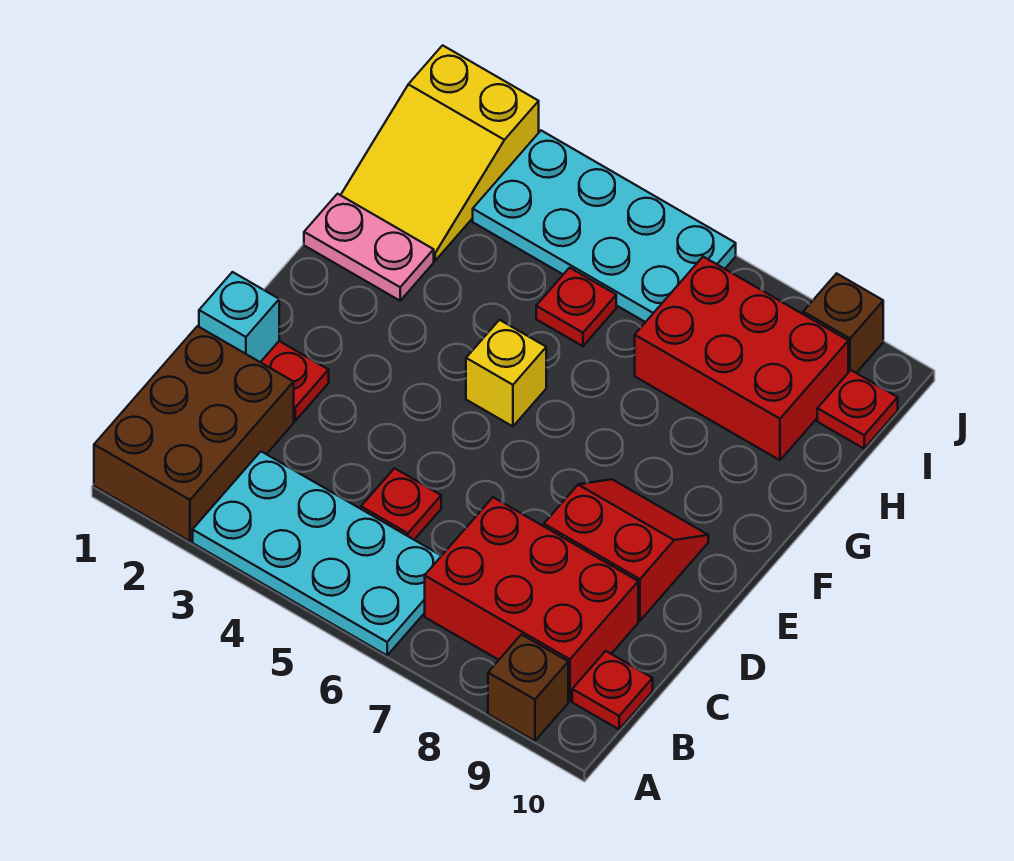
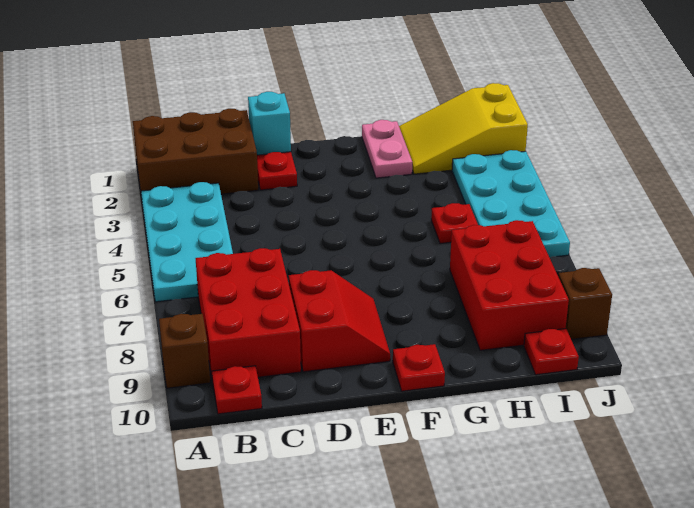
red 1x1 plate [361,468,441,540] -> red 1x1 plate moved to [393,344,445,391]
yellow 1x1 brick [466,320,546,426] -> none

